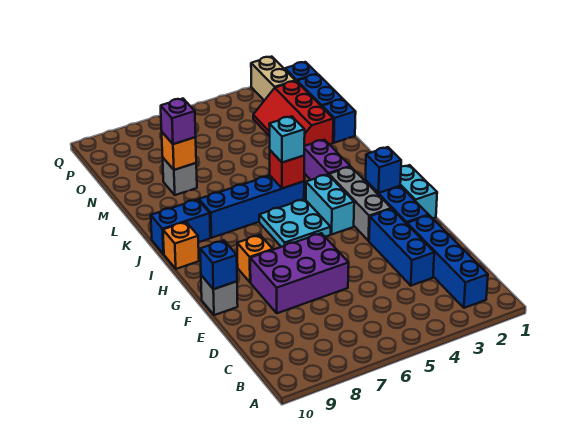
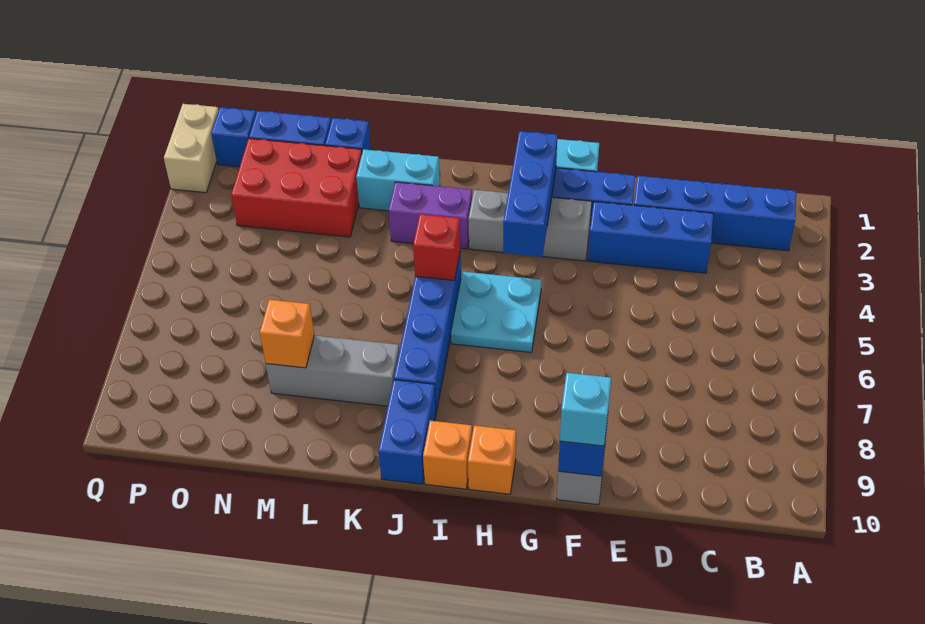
purple 2x3 brick [250,233,349,313] -> none
orange 1x1 brick [237,235,273,282] -> orange 1x1 brick moved to [468,426,516,494]
blue 1x1 brick [365,147,401,193] -> blue 1x3 brick [503,131,557,257]
cyan 1x2 brick [306,174,354,234] -> cyan 1x2 brick moved to [356,149,440,211]
cyan 1x1 brick [269,116,305,163] -> cyan 1x1 brick moved to [560,373,611,446]
red 2x3 slope [253,81,333,146] -> red 2x3 brick [231,138,362,237]
grey 1x1 brick [163,158,197,195] -> grey 1x3 brick [266,335,399,406]
purple 1x1 brick [161,99,196,144] -> none
tan 1x2 brick [251,57,296,100] -> tan 1x2 brick turned to [164,104,219,193]

